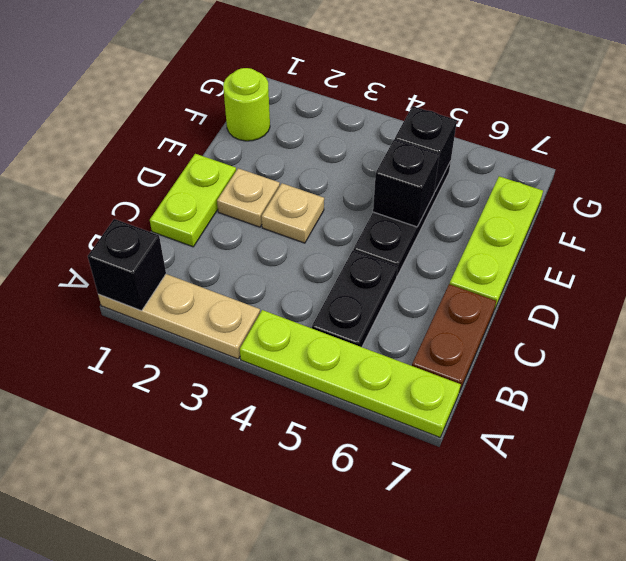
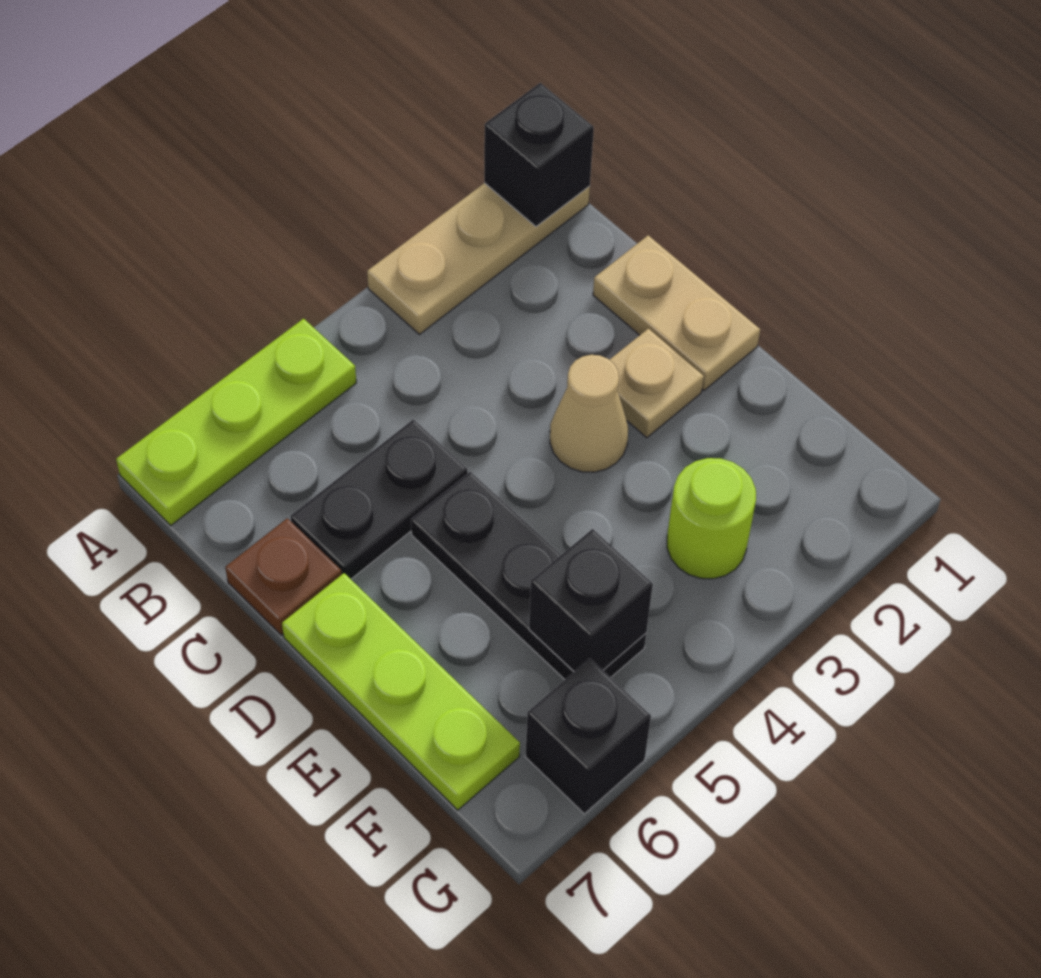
lime 1x4 plate [240,310,461,437] -> lime 1x3 plate [116,319,356,525]
black 1x2 plate [312,250,398,347] -> black 1x2 plate turned to [291,419,468,579]
brown 1x2 plate [412,284,496,392] -> brown 1x1 plate [225,518,342,635]
lime 1x2 plate [150,154,236,247] -> tan 1x2 plate [593,235,760,390]
tan 1x1 plate [262,183,324,243] -> tan 1x1 cone [550,355,628,472]
black 1x1 brick [373,139,439,227] -> black 1x1 brick moved to [525,659,651,814]
lime 1x1 round brick [223,68,270,141] -> lime 1x1 round brick moved to [667,458,756,579]

